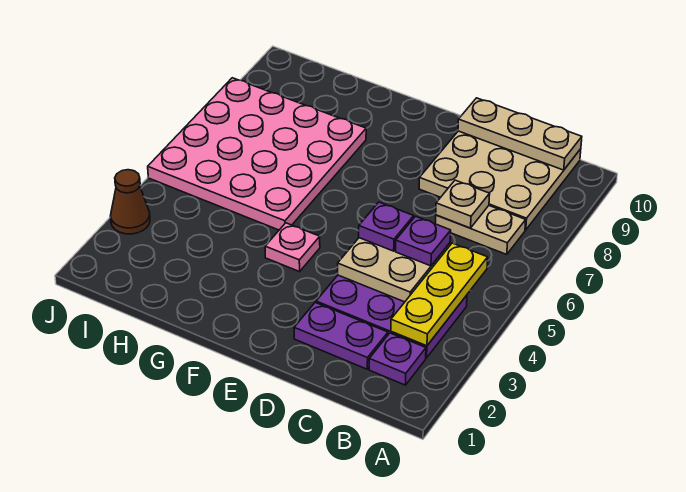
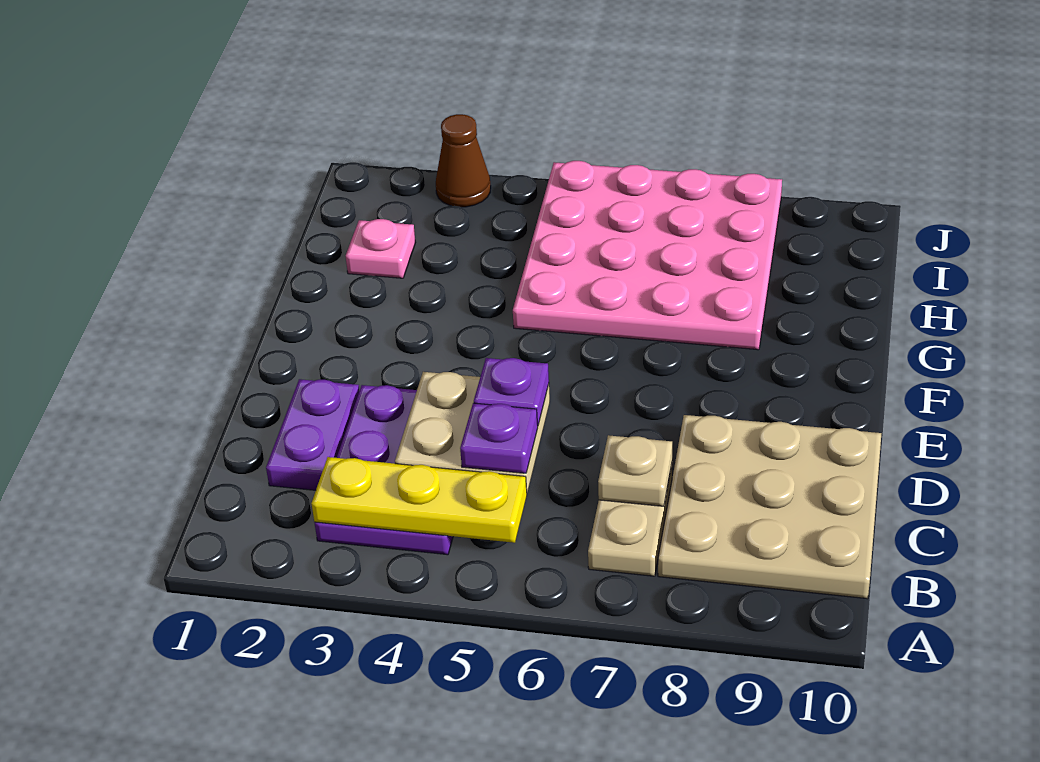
purple 1x1 plate [369,333,426,385] -> none
tan 1x3 plate [458,98,582,170] -> none
pink 1x1 plate [265,223,320,272] -> pink 1x1 plate moved to [346,219,415,278]

